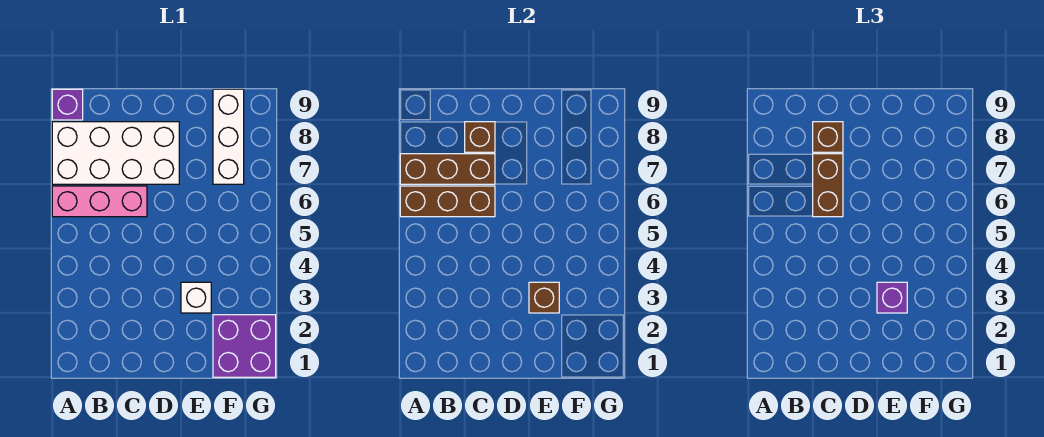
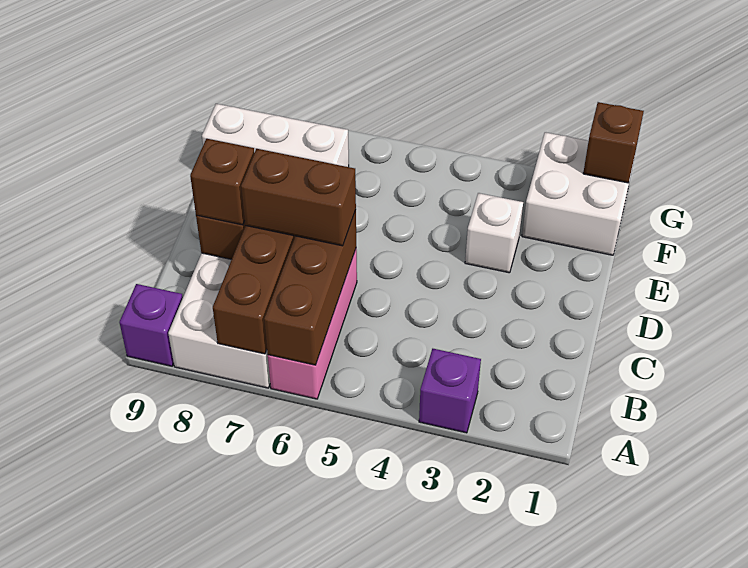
brown 1x1 brick [529,282,559,313] -> brown 1x1 brick moved to [583,102,644,183]
purple 1x1 brick [877,282,907,313] -> purple 1x1 brick moved to [419,349,481,433]
purple 2x2 brick [213,315,276,377] -> white 2x2 brick [522,132,634,255]

